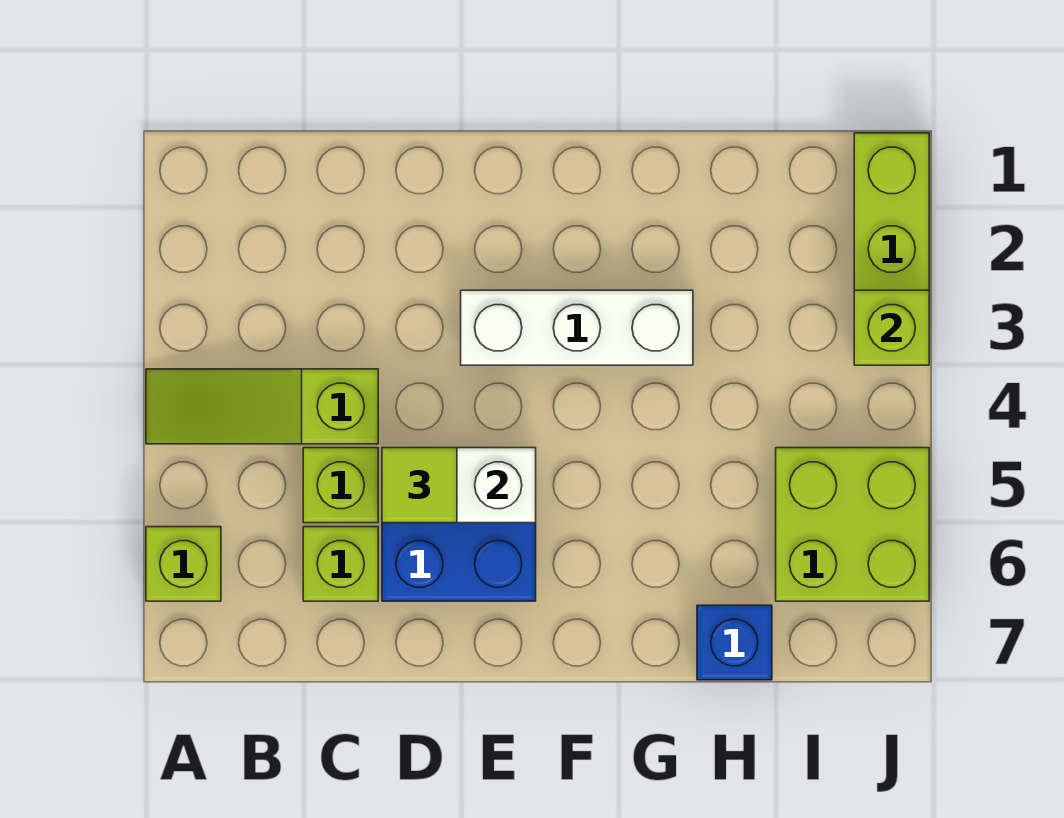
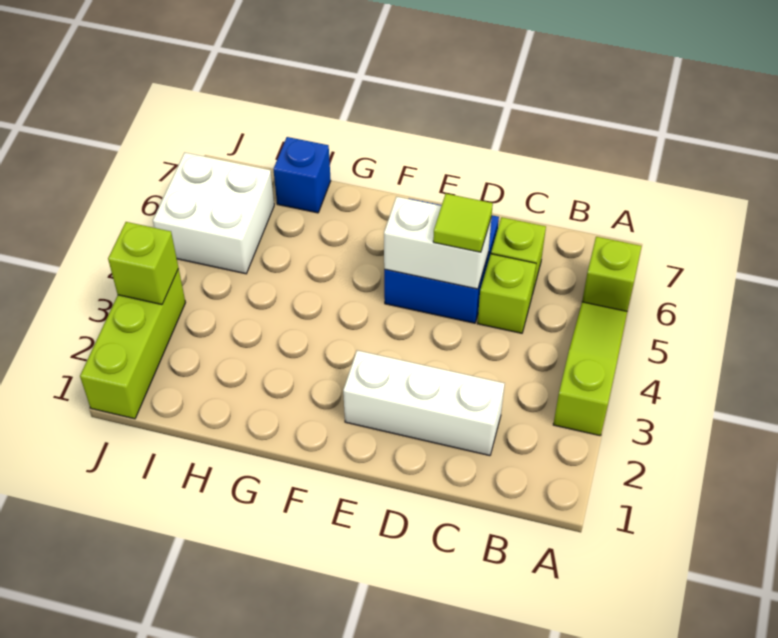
lime 1x3 slope [146,369,378,444] -> lime 1x3 slope turned to [553,302,627,436]
white 1x3 brick [461,290,693,365] -> white 1x3 brick moved to [343,350,505,456]
lime 2x2 brick [776,448,929,601] -> white 2x2 brick [153,153,274,274]

